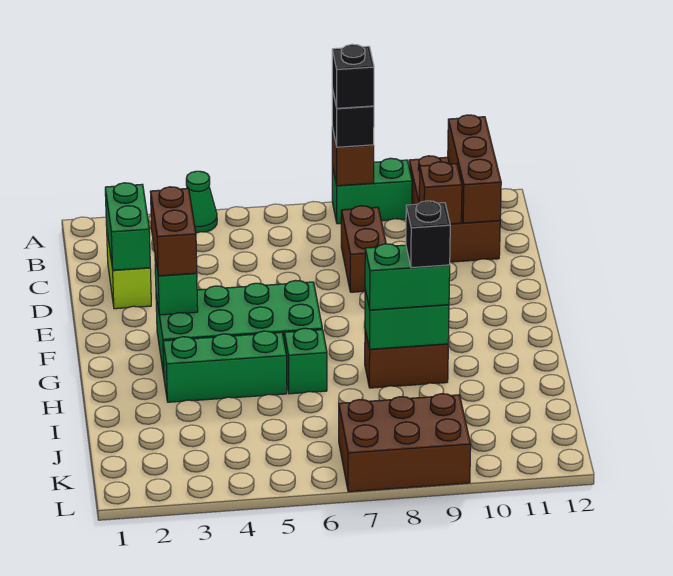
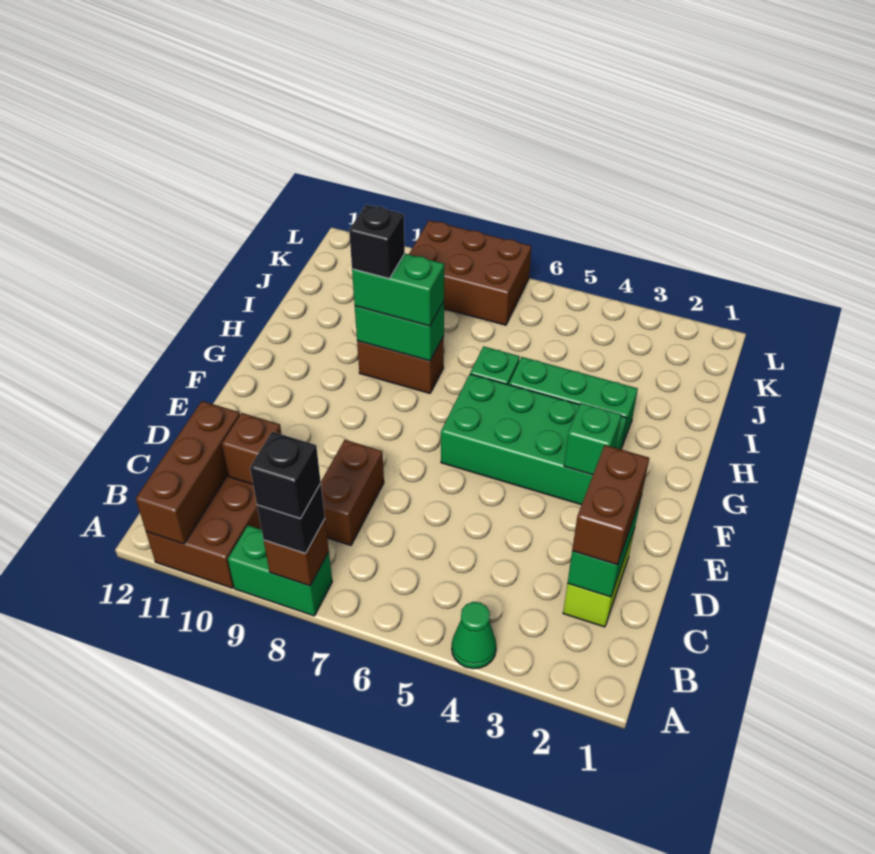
brown 1x2 brick [150,187,197,276] -> brown 1x2 brick moved to [572,445,649,565]

